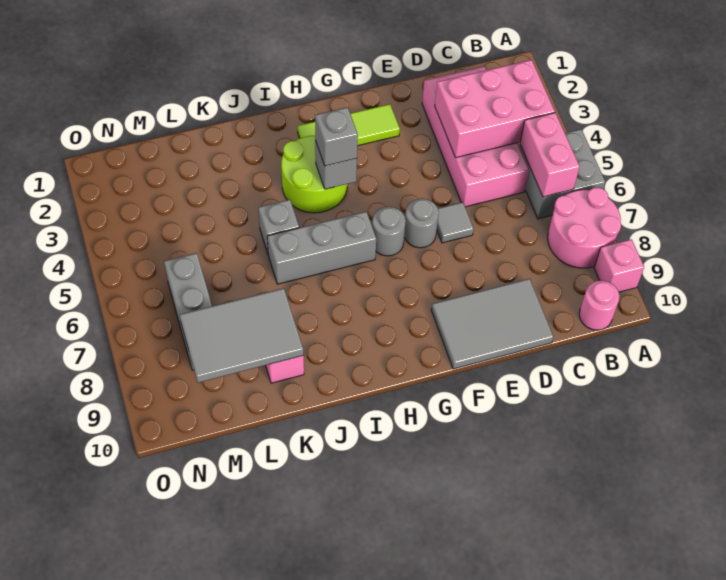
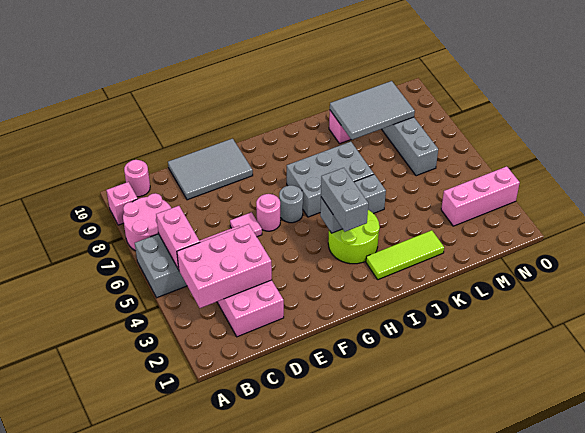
grey 1x1 tile [437,202,474,243] -> pink 1x1 tile [230,212,262,237]
lime 1x3 tile [298,104,400,146] -> lime 1x3 tile moved to [366,230,444,280]
grey 1x1 round brick [404,198,439,248] -> pink 1x1 round brick [256,194,281,231]
grey 1x1 brick [315,107,358,166] -> grey 1x2 brick [321,168,368,232]
grey 1x3 brick [267,211,376,284] -> grey 2x3 brick [287,141,374,217]
none -> pink 1x3 brick [441,166,520,226]

